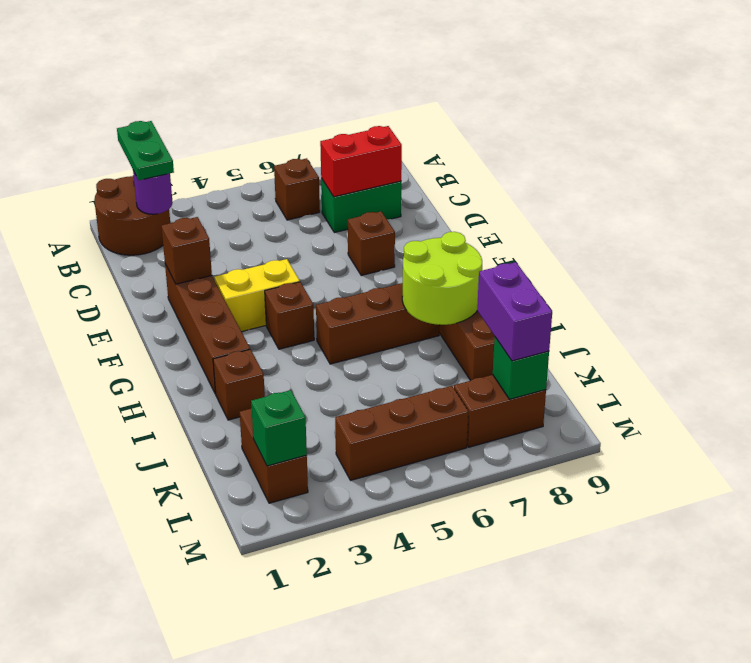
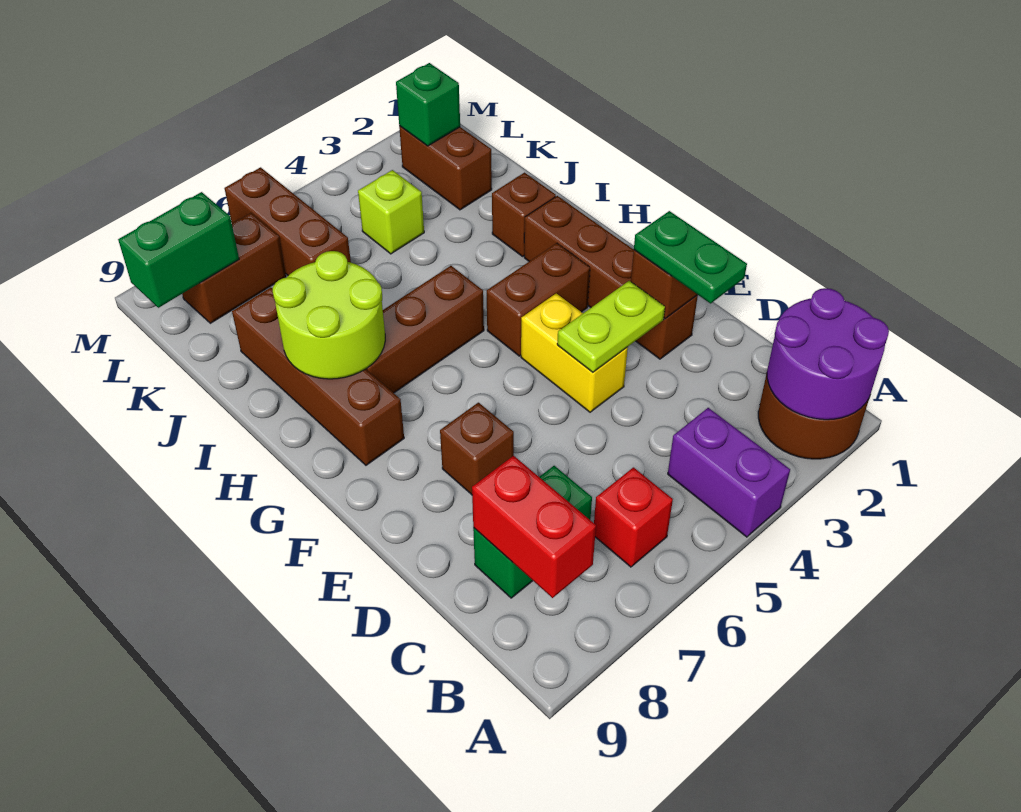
green 1x2 plate [117,121,174,180] -> green 1x2 plate moved to [634,211,747,303]
purple 1x1 round brick [133,171,173,214] -> purple 2x2 round brick [767,288,889,420]
brown 1x1 brick [274,158,320,220] -> red 1x1 brick [594,467,673,567]
red 1x2 brick [320,126,402,197] -> red 1x2 brick turned to [472,456,596,598]
none -> lime 1x2 plate [557,281,665,372]
yellow 1x2 brick [214,259,300,332] -> yellow 1x2 brick turned to [521,293,628,412]
brown 1x1 brick [265,282,314,349] -> brown 1x2 brick [487,243,590,356]
none -> lime 1x1 brick [358,170,424,254]
purple 1x2 brick [477,262,552,361] -> purple 1x2 brick moved to [668,408,790,537]
brown 1x3 brick [335,386,468,480] -> brown 1x3 brick turned to [224,167,351,276]
green 1x1 brick [493,337,549,399] -> green 1x2 brick [118,192,239,308]

